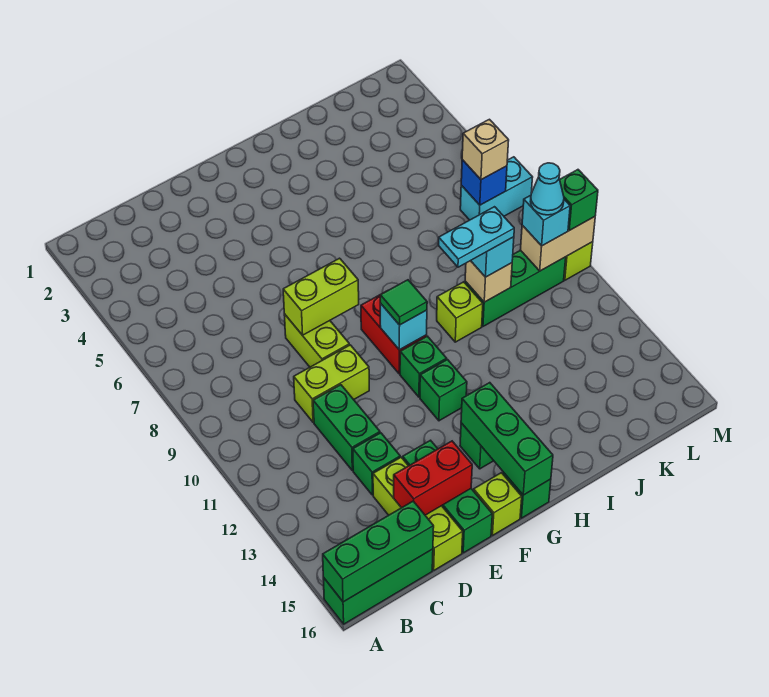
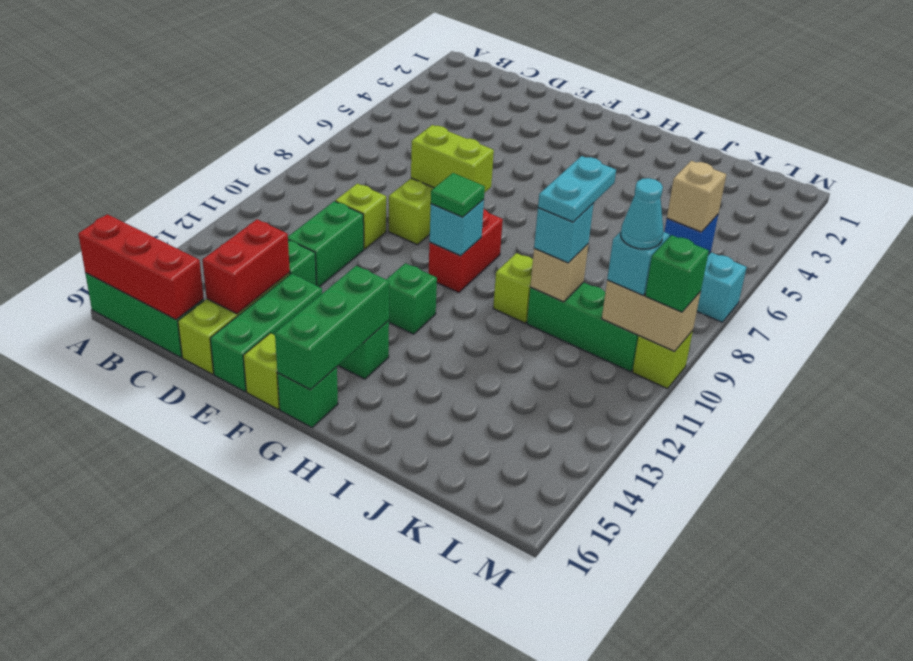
green 1x3 brick [323,501,434,602] -> red 1x3 brick [78,214,204,320]
lime 1x2 brick [294,345,369,422] -> lime 1x1 brick [335,184,386,249]
red 1x2 brick [394,441,472,515] -> red 1x2 brick turned to [203,219,290,314]
green 1x1 brick [400,336,447,397] -> none
cyan 1x2 plate [439,207,514,267] -> cyan 1x2 plate turned to [538,156,616,222]

